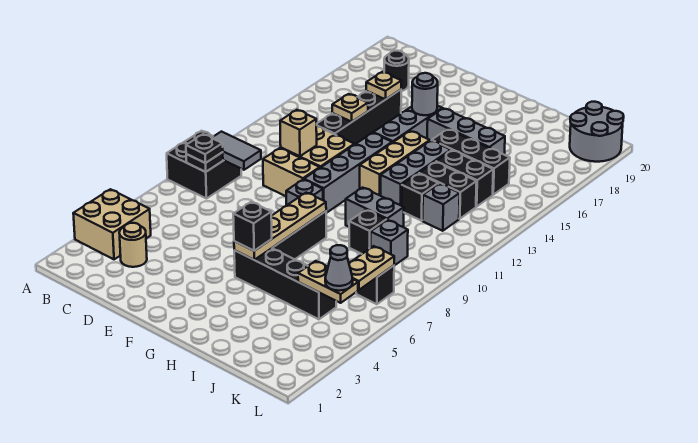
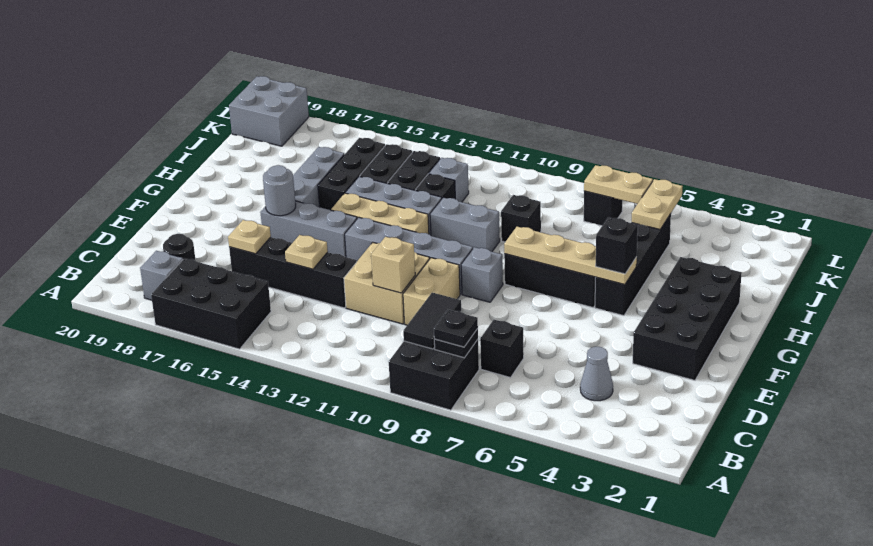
tan 2x2 brick [73,189,151,259] -> none
none -> black 2x3 brick [151,258,271,349]
grey 1x2 tile [212,132,261,170] -> black 1x2 tile [403,293,461,349]
tan 1x1 round brick [119,223,147,267] -> none
none -> black 1x1 brick [480,320,524,378]
none -> black 2x4 brick [633,257,742,380]
grey 1x2 brick [346,188,404,227] -> grey 1x2 brick turned to [430,198,500,252]
grey 1x1 brick [371,220,408,266] -> grey 1x1 brick moved to [140,251,183,300]
grey 1x1 cone [325,245,353,291] -> grey 1x1 cone moved to [580,347,613,401]
grey 2x2 round brick [570,102,624,162] -> grey 2x2 brick [229,76,309,146]

